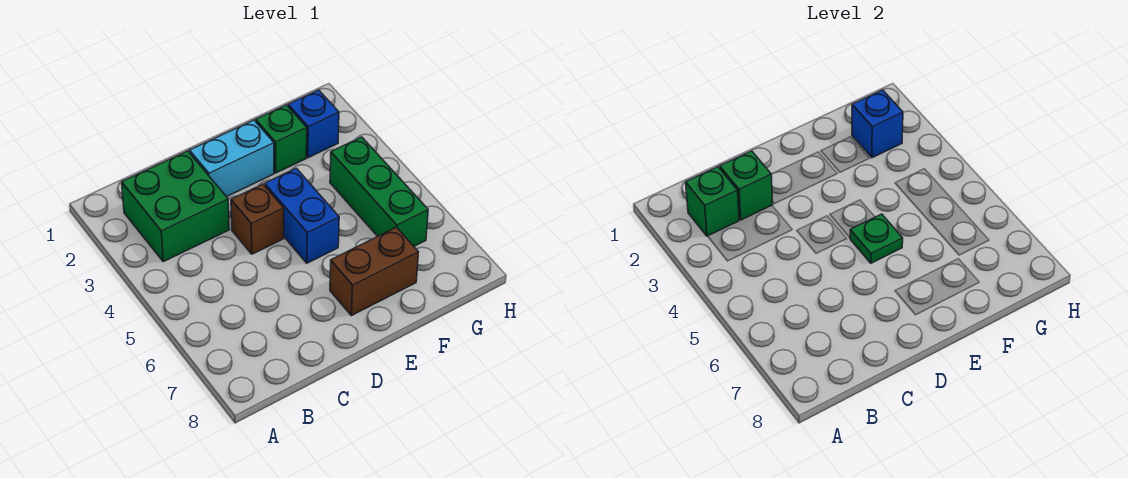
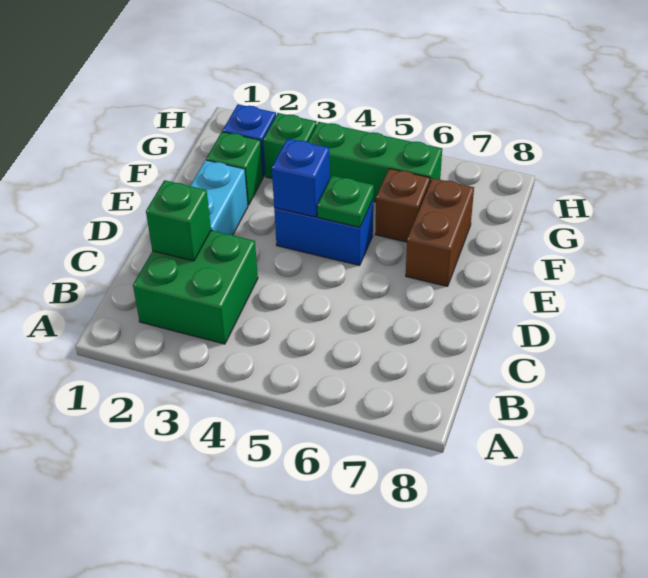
green 1x1 brick [686,167,739,236] -> green 1x1 brick moved to [263,113,317,178]
brown 1x1 brick [231,184,284,254] -> brown 1x1 brick moved to [375,169,430,242]
blue 1x1 brick [852,90,903,158] -> blue 1x1 brick moved to [272,138,330,217]

